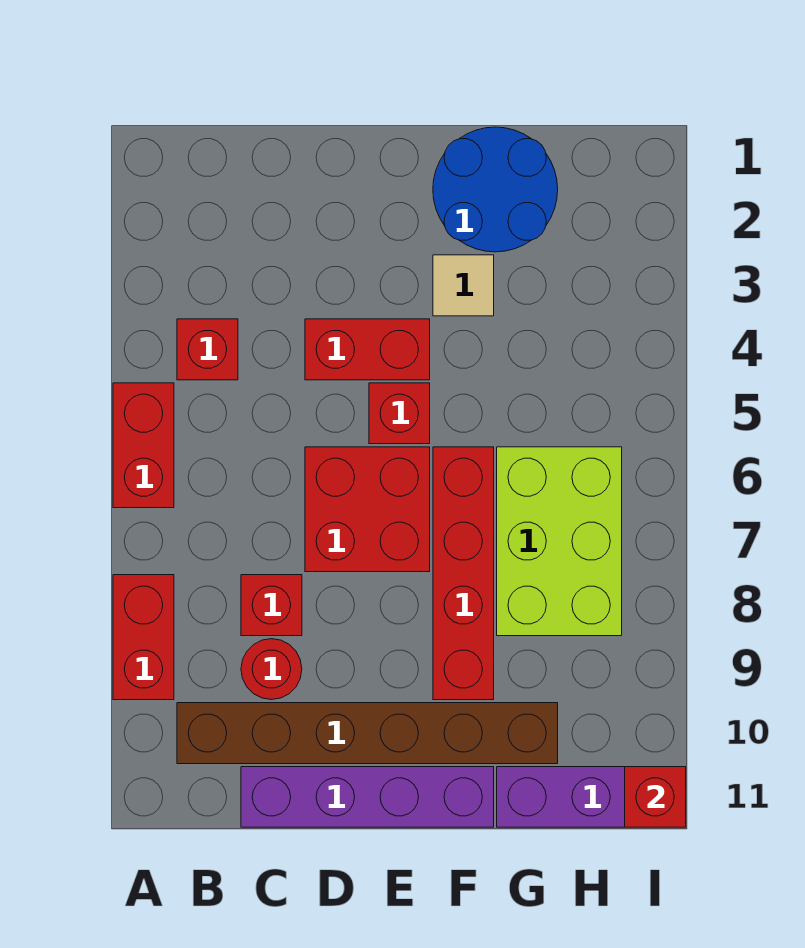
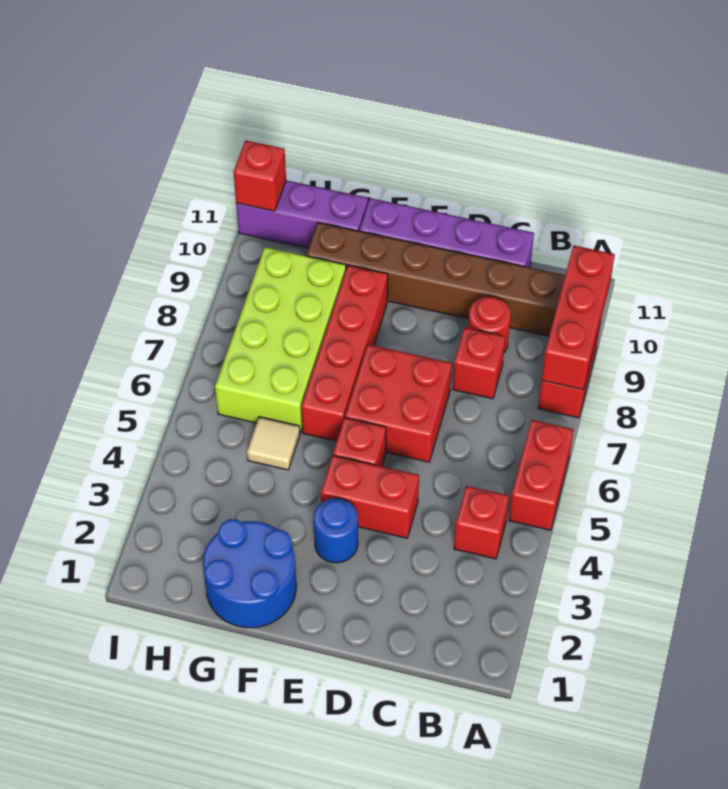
none -> red 1x3 brick [542,246,615,390]
none -> blue 1x1 round brick [313,498,358,563]
tan 1x1 tile [433,255,494,316] -> tan 1x1 tile moved to [247,417,300,470]
lime 2x3 brick [497,447,622,636] -> lime 2x4 brick [215,247,346,433]

